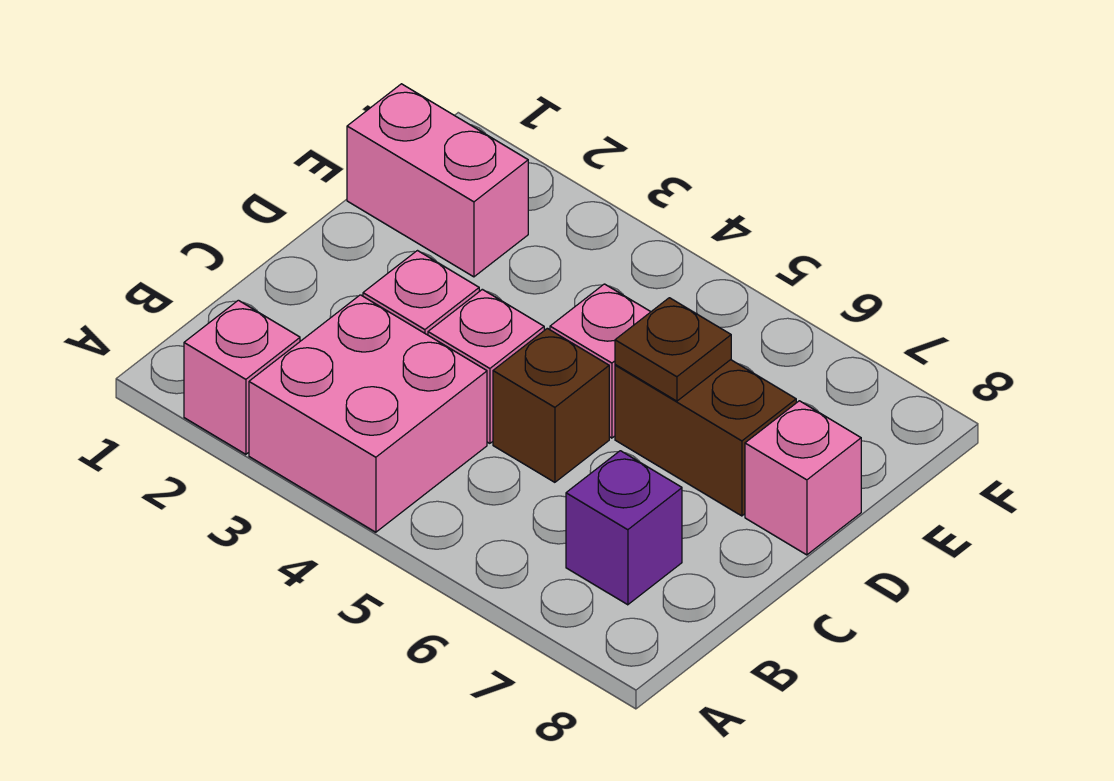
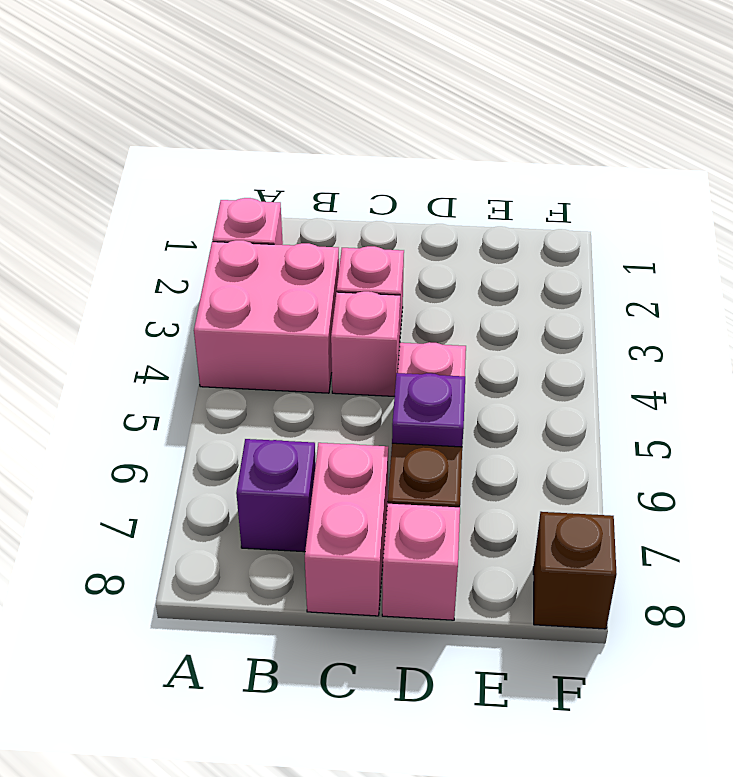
brown 1x1 brick [493,328,609,482] -> brown 1x1 brick moved to [533,512,617,629]
brown 1x1 plate [615,298,731,401] -> purple 1x1 plate [392,373,465,447]
pink 1x2 brick [347,84,528,277] -> pink 1x2 brick moved to [305,443,388,616]

